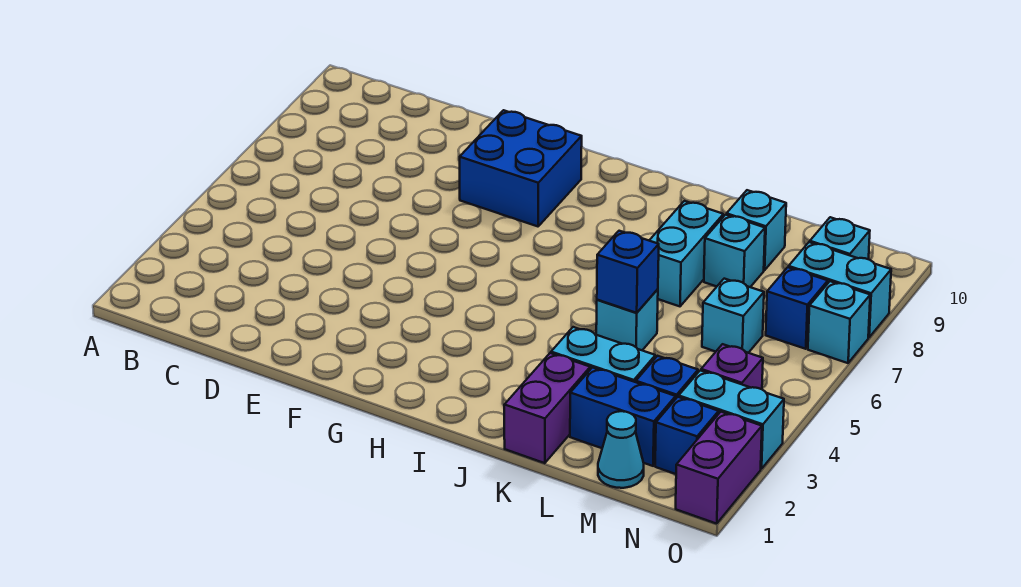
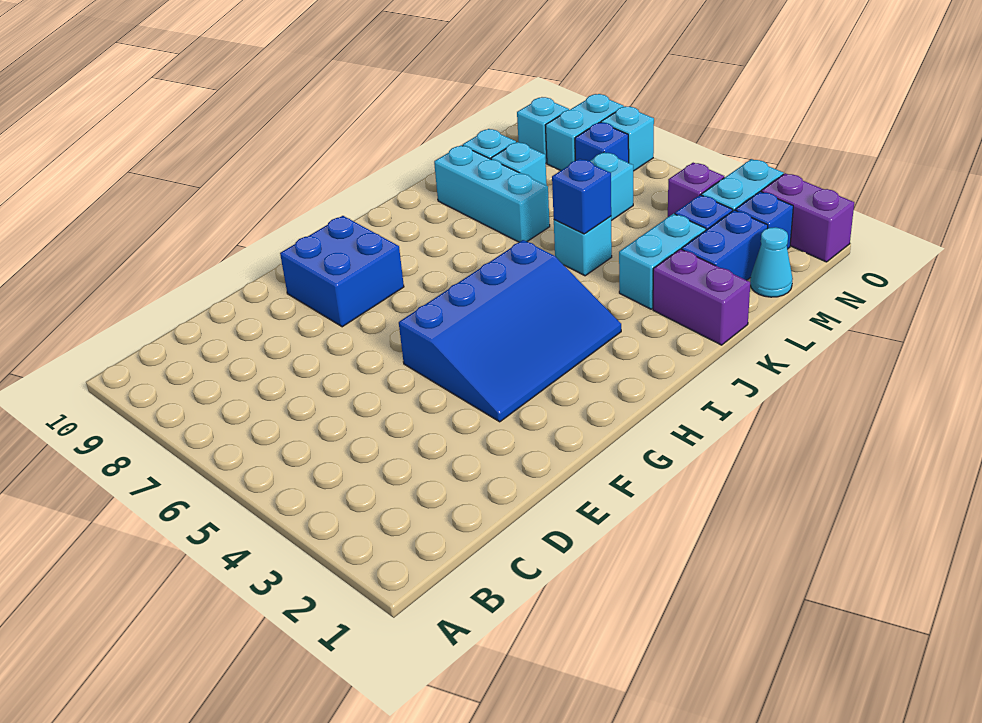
none -> blue 3x4 slope [399,240,621,422]
cyan 1x2 brick [649,201,723,306] -> cyan 1x3 brick [434,145,550,242]

